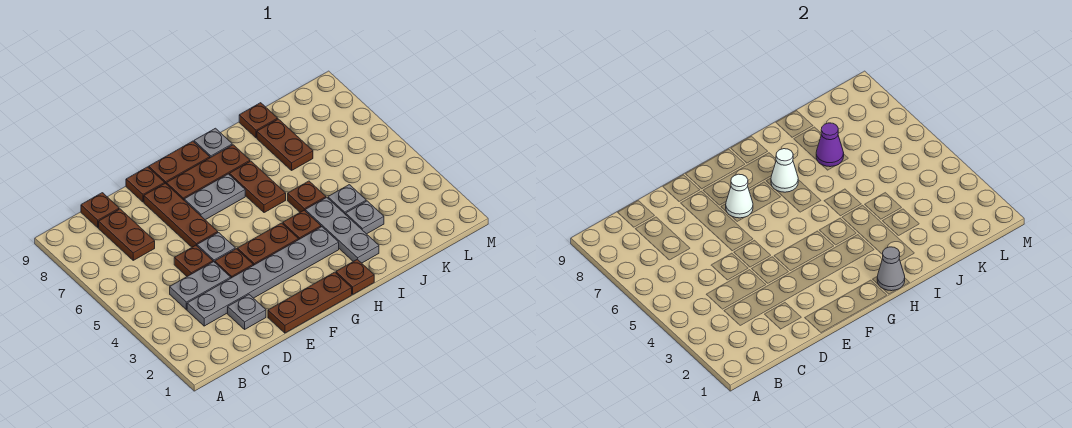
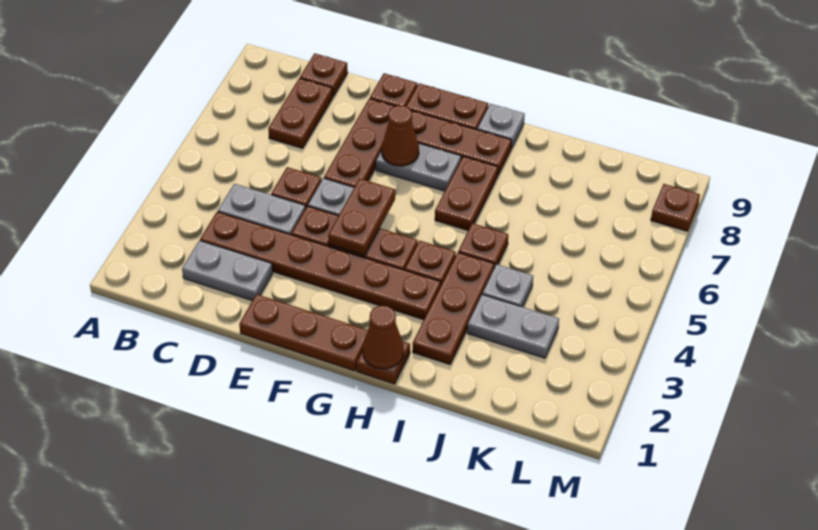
grey 1x6 plate [187,227,339,326] -> brown 1x6 plate [200,212,441,320]
grey 1x1 plate [228,295,266,329] -> grey 1x2 plate [182,240,273,301]
white 1x1 cone [726,174,753,218] -> brown 1x1 cone [382,105,419,166]
grey 1x1 cone [877,247,905,291] -> brown 1x1 cone [363,306,404,369]
white 1x1 cone [771,149,798,192] -> none
grey 1x3 plate [305,197,379,263] -> brown 1x3 plate [413,252,494,364]
grey 1x1 plate [346,201,384,234] -> grey 1x2 plate [467,294,559,358]
brown 1x2 plate [257,119,313,170] -> brown 1x2 plate moved to [328,179,395,256]
purple 1x1 cone [816,123,844,167] -> none
brown 1x1 plate [239,103,278,138] -> brown 1x1 plate moved to [651,184,700,231]

